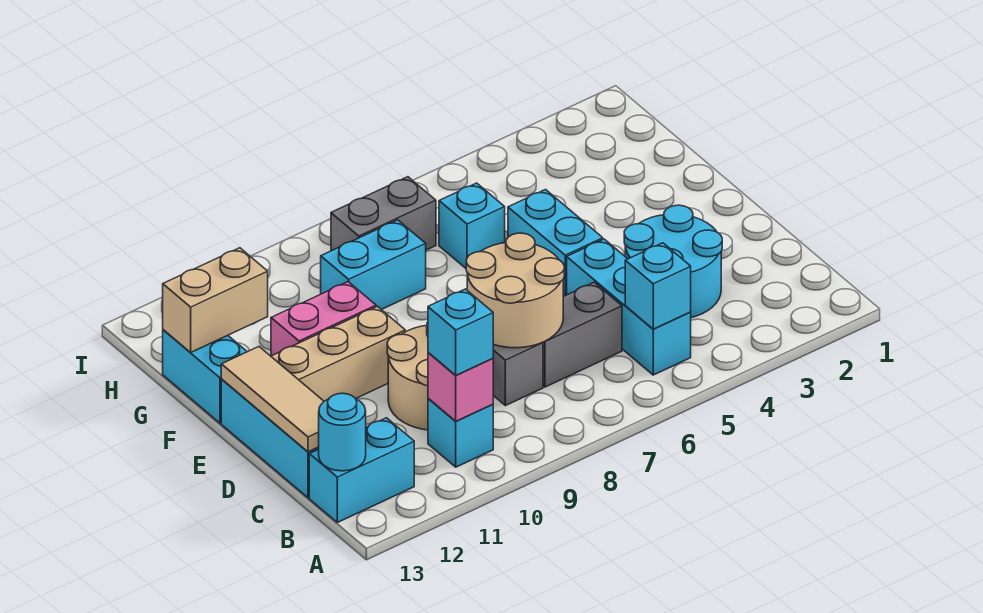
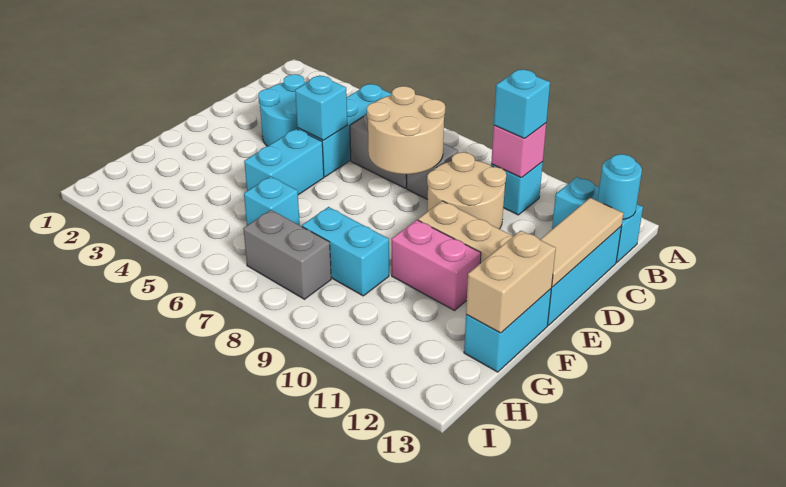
cyan 1x1 brick [625,243,691,329] -> cyan 1x1 brick moved to [295,75,347,140]
tan 1x2 brick [163,248,268,353] -> tan 1x2 brick turned to [466,231,556,333]

